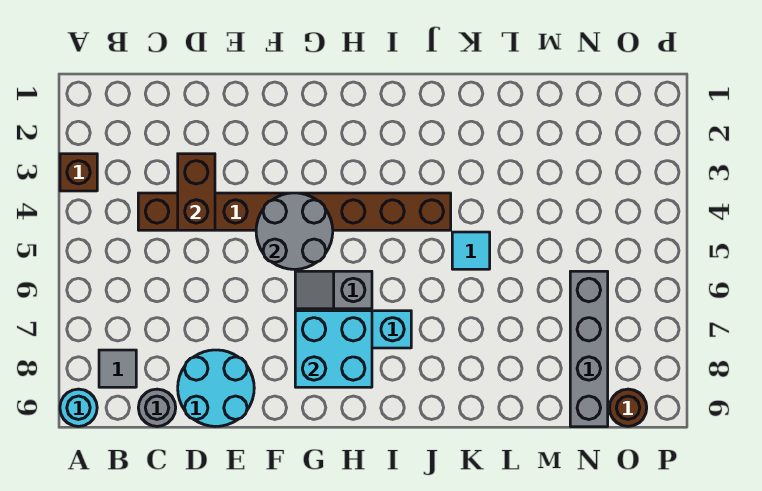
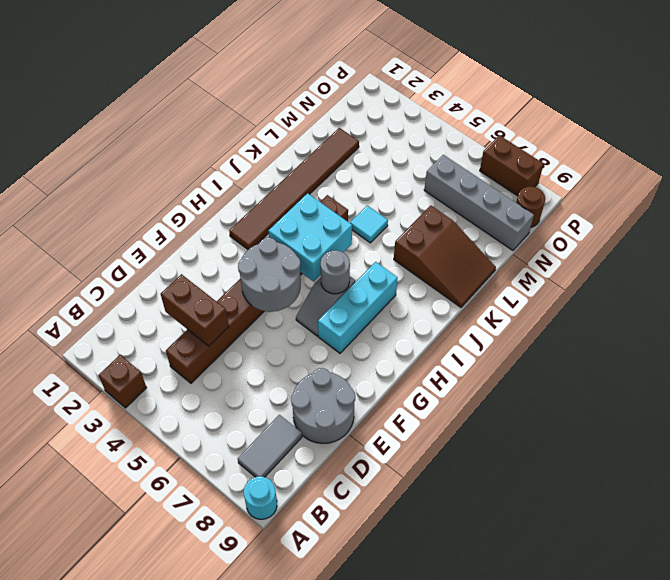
grey 1x1 tile [99,350,136,387] -> grey 1x2 tile [238,415,302,477]
grey 1x1 round brick [138,389,176,426] -> grey 1x1 round brick moved to [321,250,350,294]
cyan 2x2 round brick [178,350,254,426] -> grey 2x2 round brick [291,368,355,443]
cyan 2x2 brick [295,311,372,387] -> cyan 2x2 brick moved to [269,193,352,282]
none -> brown 1x6 tile [229,128,359,250]
none -> brown 2x3 slope [394,205,496,307]
none -> brown 1x2 brick [480,135,544,196]

